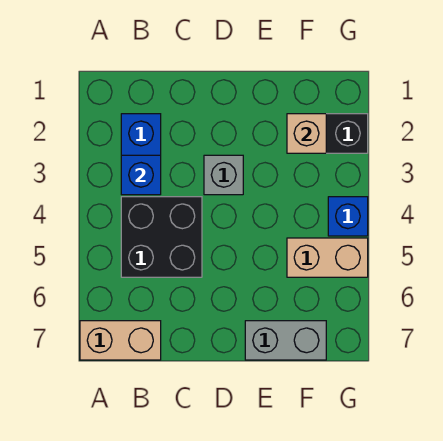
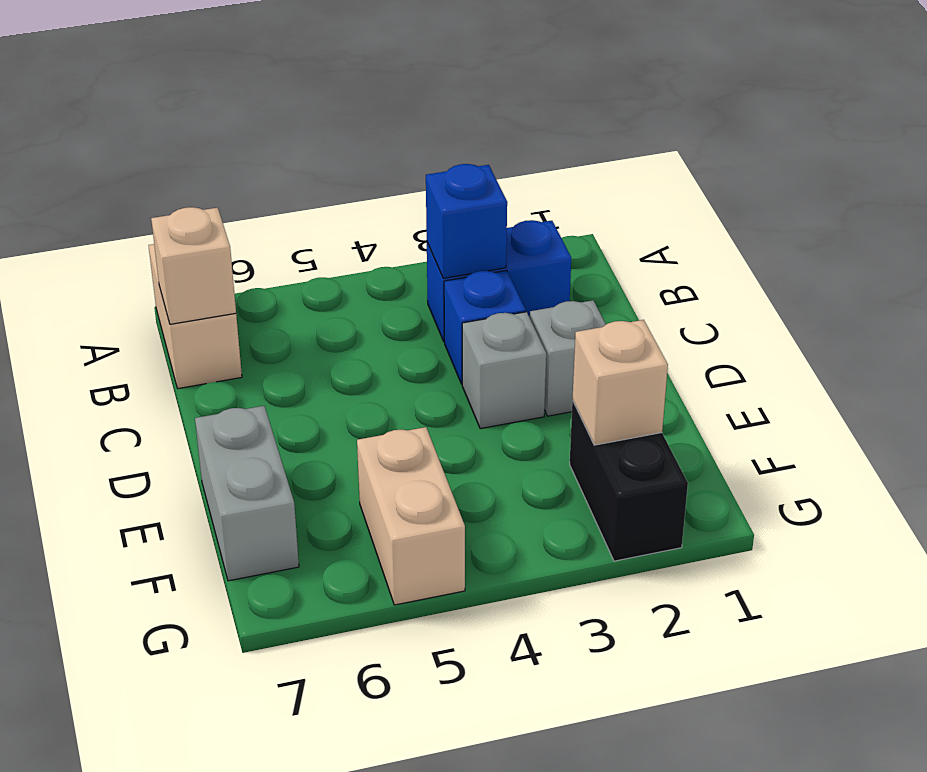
black 2x2 brick [121,197,202,277] -> none
none -> tan 1x1 brick [151,207,236,324]
none -> grey 1x1 brick [530,300,606,416]
blue 1x1 brick [328,197,368,236] -> blue 1x1 brick moved to [444,271,526,384]

